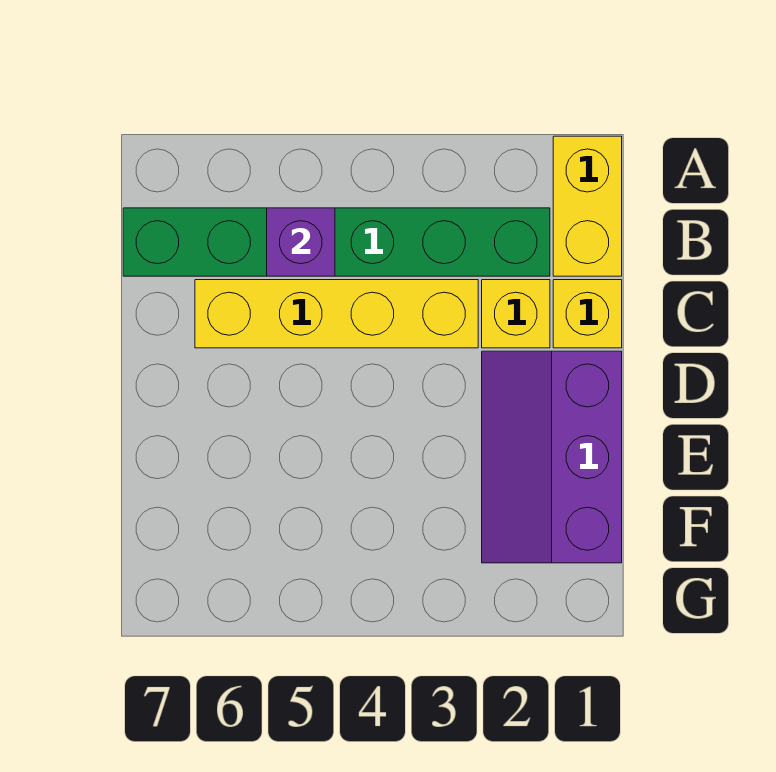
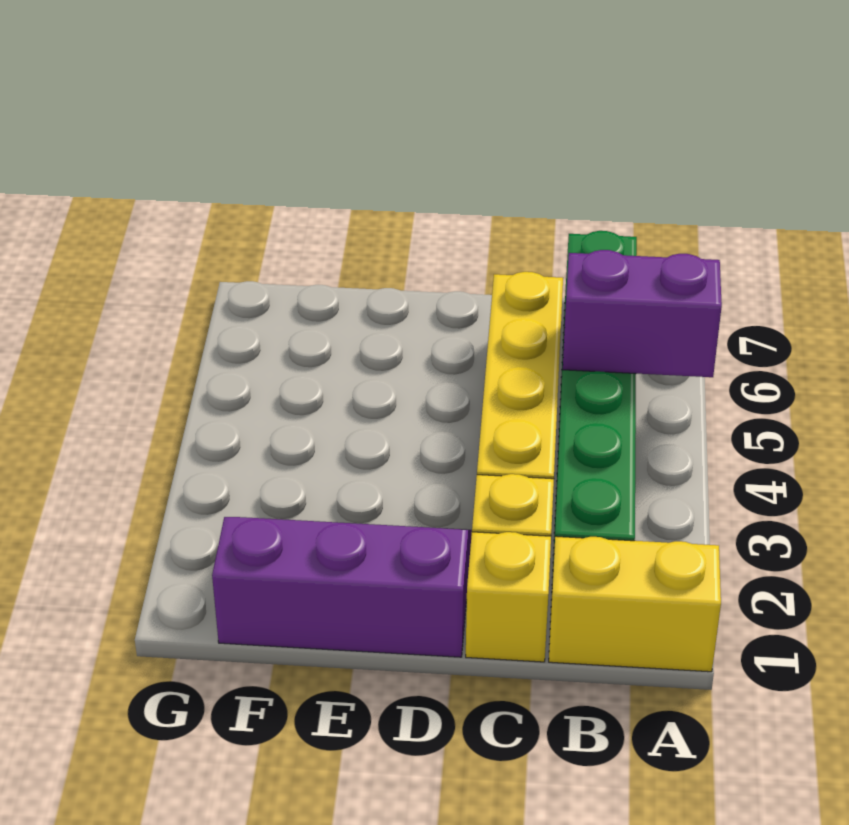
purple 1x1 brick [267,208,335,276] -> purple 1x2 brick [563,250,722,377]

